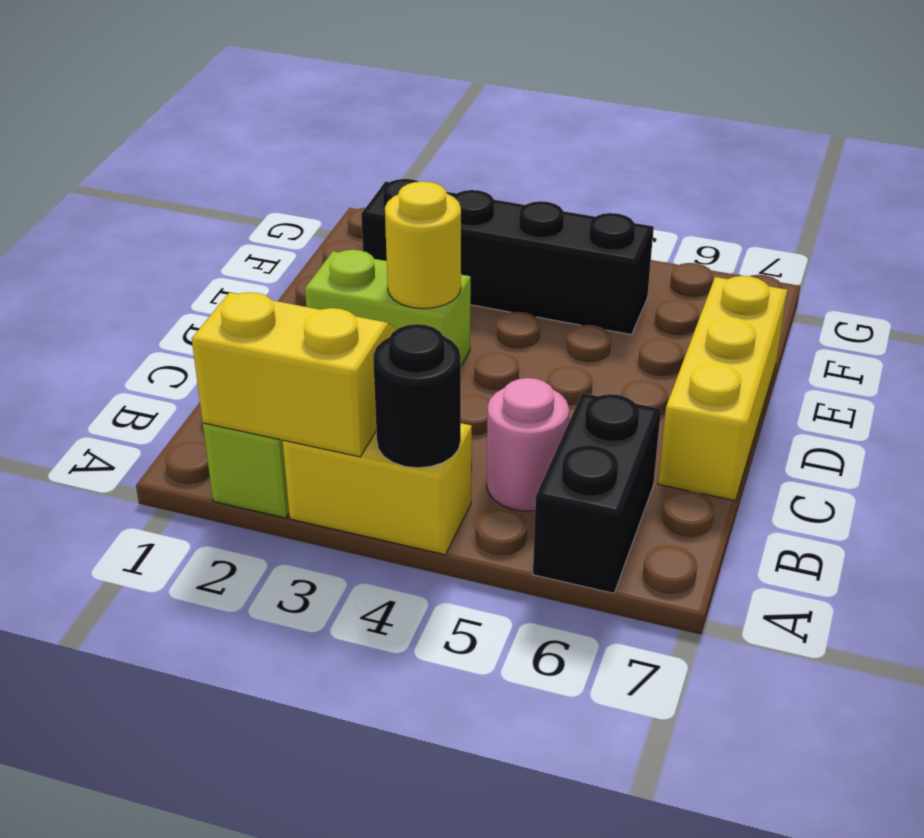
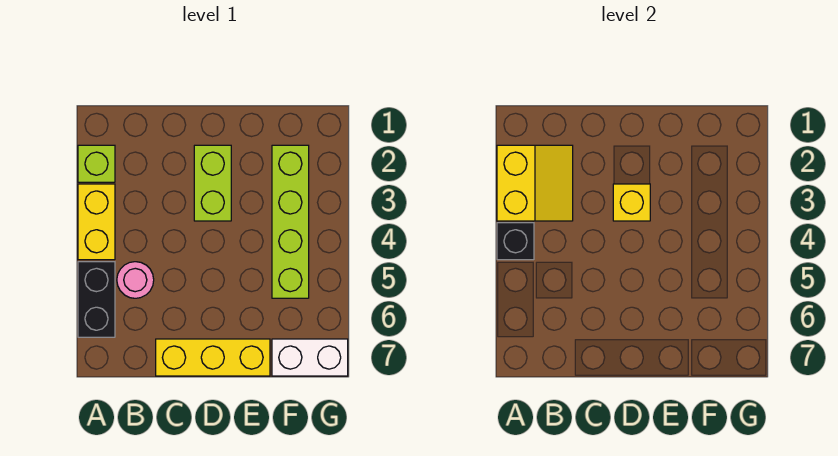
black 1x1 round brick [373,324,461,468] -> black 1x1 brick [497,223,534,260]
black 1x2 brick [533,393,661,593] -> black 1x2 brick turned to [78,262,115,337]
yellow 1x1 round brick [385,181,461,309] -> yellow 1x1 brick [613,184,650,221]
black 1x4 brick [361,179,654,335] -> lime 1x4 brick [272,145,309,298]
none -> white 1x2 brick [272,339,348,376]

